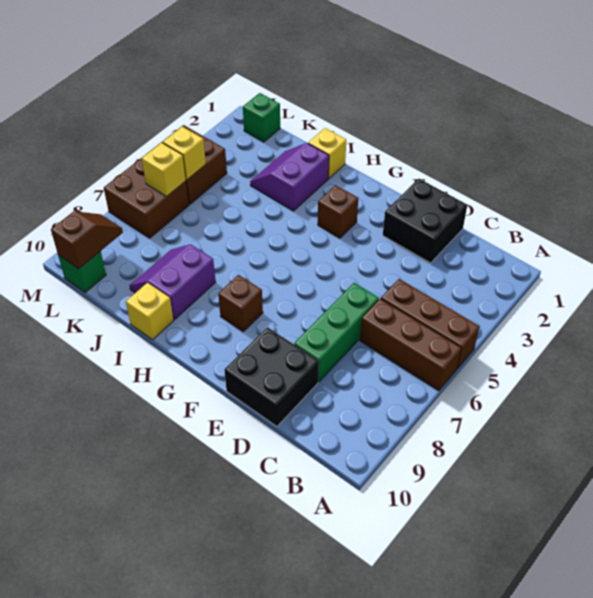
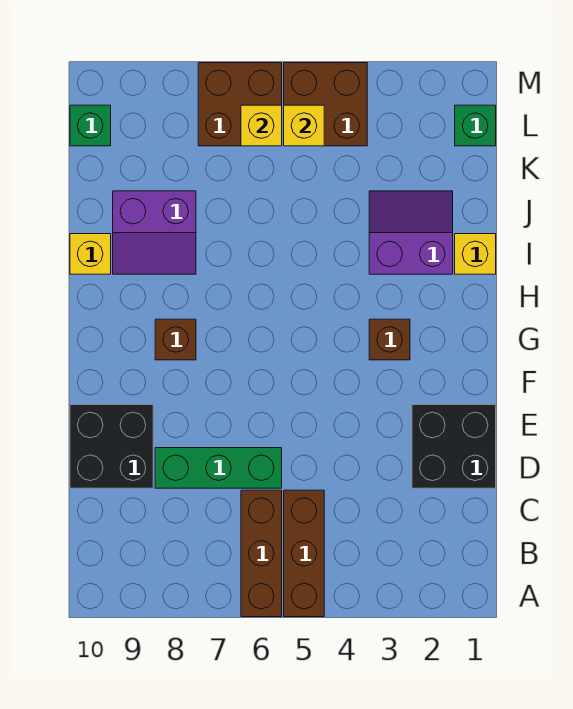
purple 2x2 slope [129,244,216,320] -> purple 2x2 slope turned to [113,191,196,274]
brown 1x2 slope [51,211,123,269] -> none

